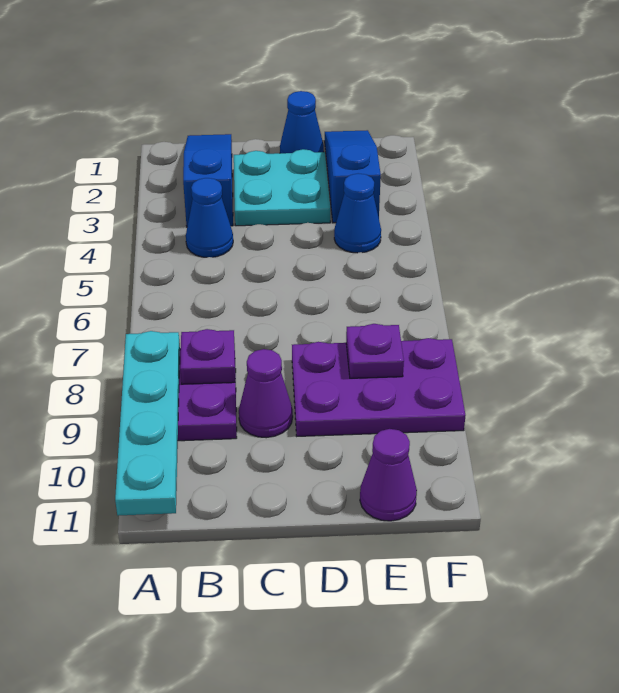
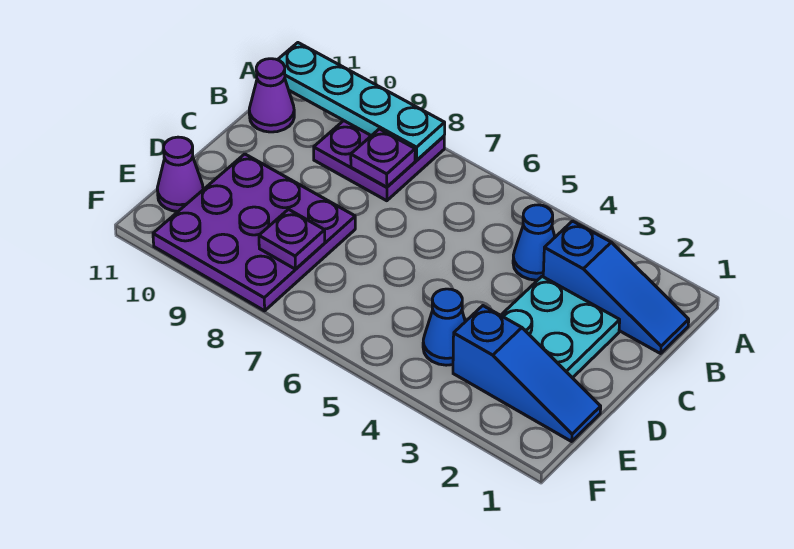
purple 1x1 cone [239,349,293,438] -> purple 1x1 cone moved to [249,59,294,132]
blue 1x1 cone [280,91,324,153] -> none
purple 2x3 plate [292,338,466,436] -> purple 3x3 plate [153,154,355,311]

